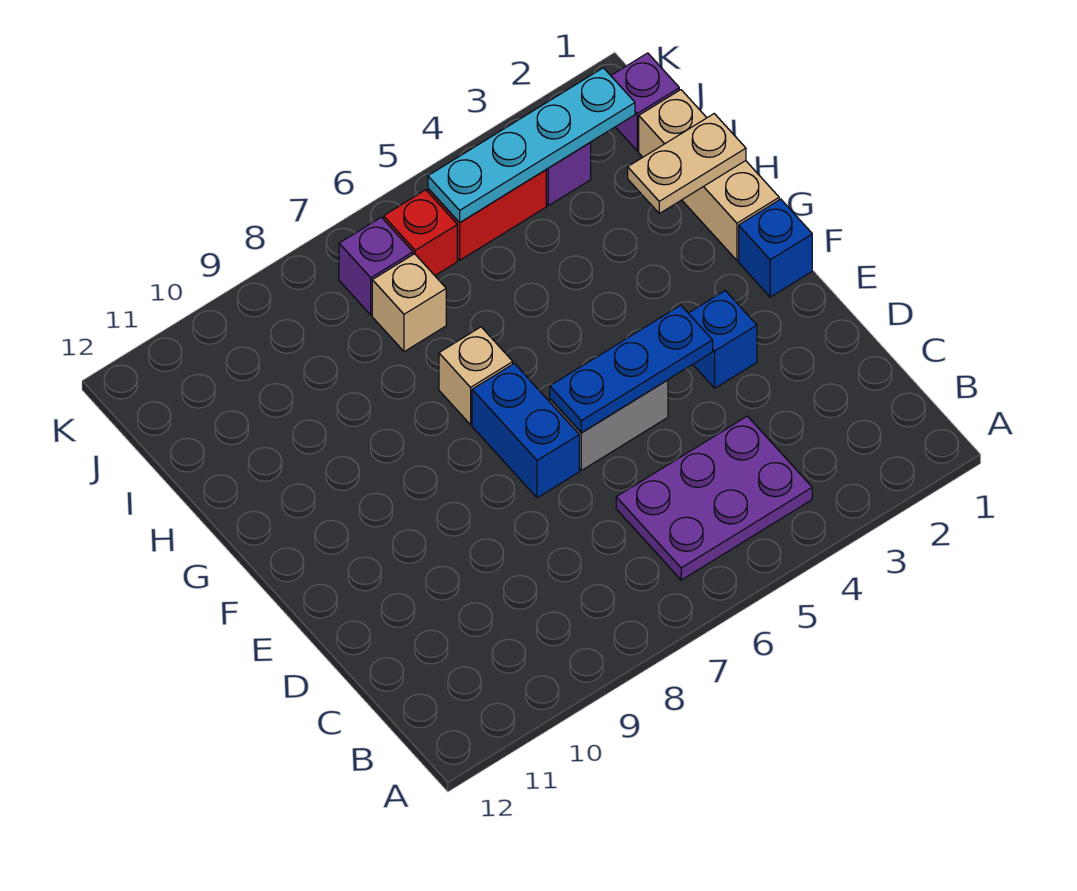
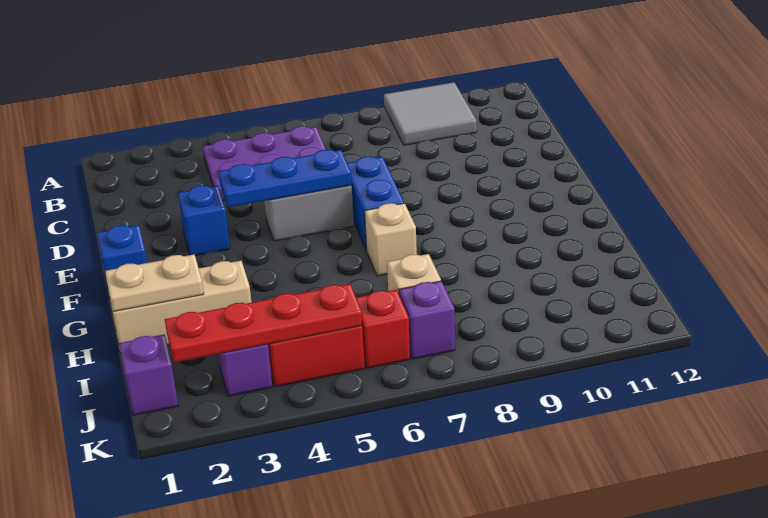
none -> grey 2x2 tile [384,82,477,145]
tan 1x3 brick [639,90,779,260] -> tan 1x3 brick turned to [111,261,251,353]
cyan 1x4 plate [428,68,635,223] -> red 1x4 plate [165,284,362,362]

